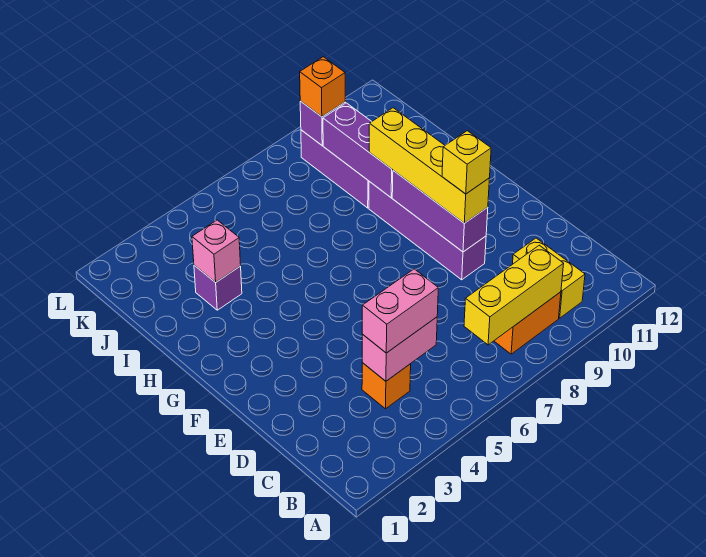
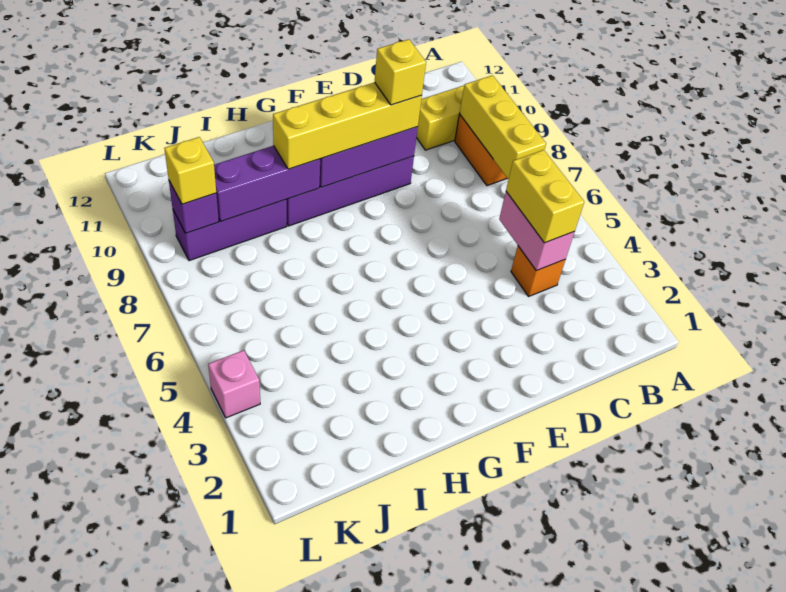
pink 1x2 brick [362,269,438,353] -> yellow 1x2 brick [506,150,584,243]
purple 1x1 brick [194,265,242,310] -> none
pink 1x1 brick [192,220,241,282] -> pink 1x1 brick moved to [208,350,260,418]
orange 1x1 brick [300,57,345,117] -> yellow 1x1 brick [164,137,216,204]

